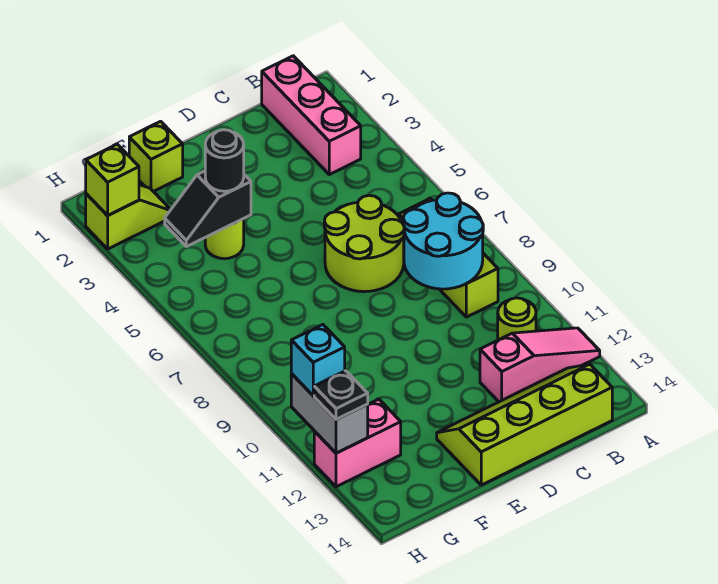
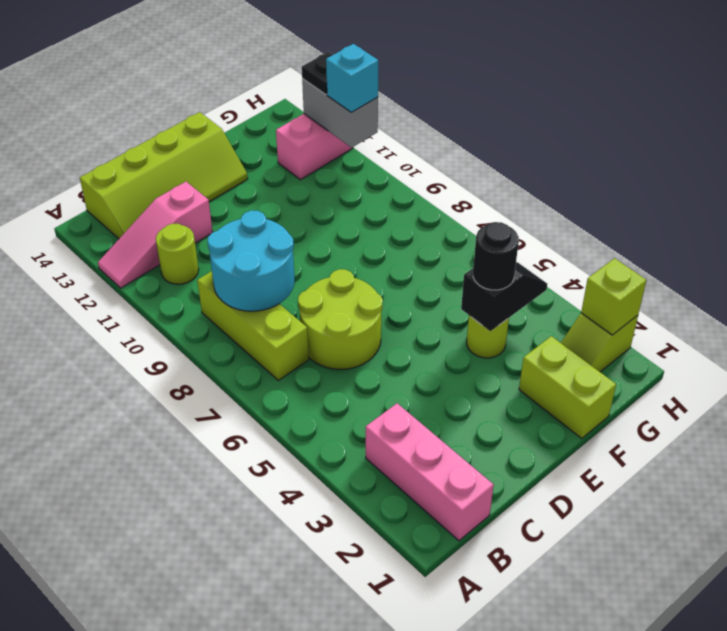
lime 1x1 brick [129,121,183,192] -> lime 1x2 brick [519,336,616,439]

